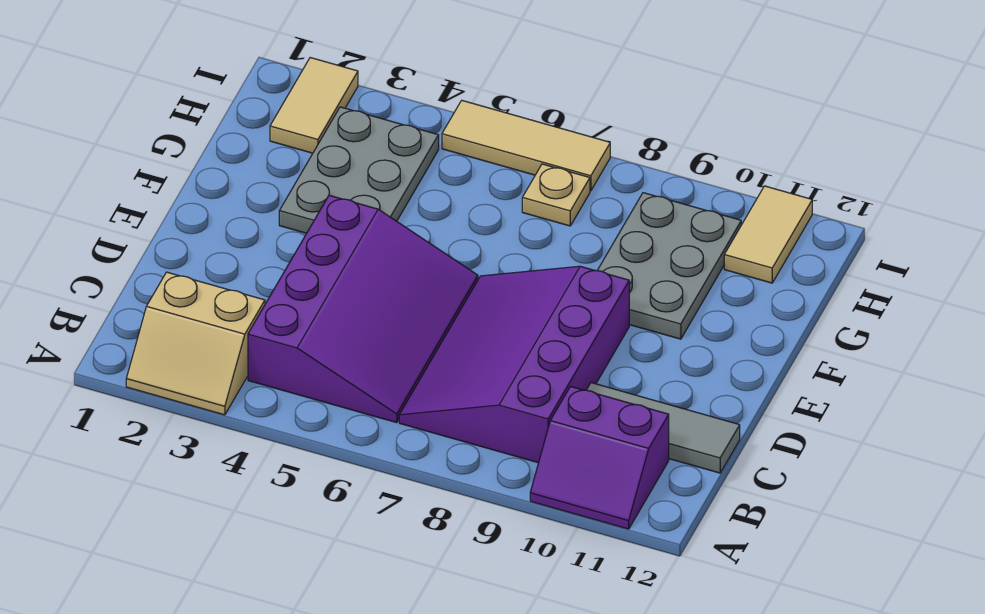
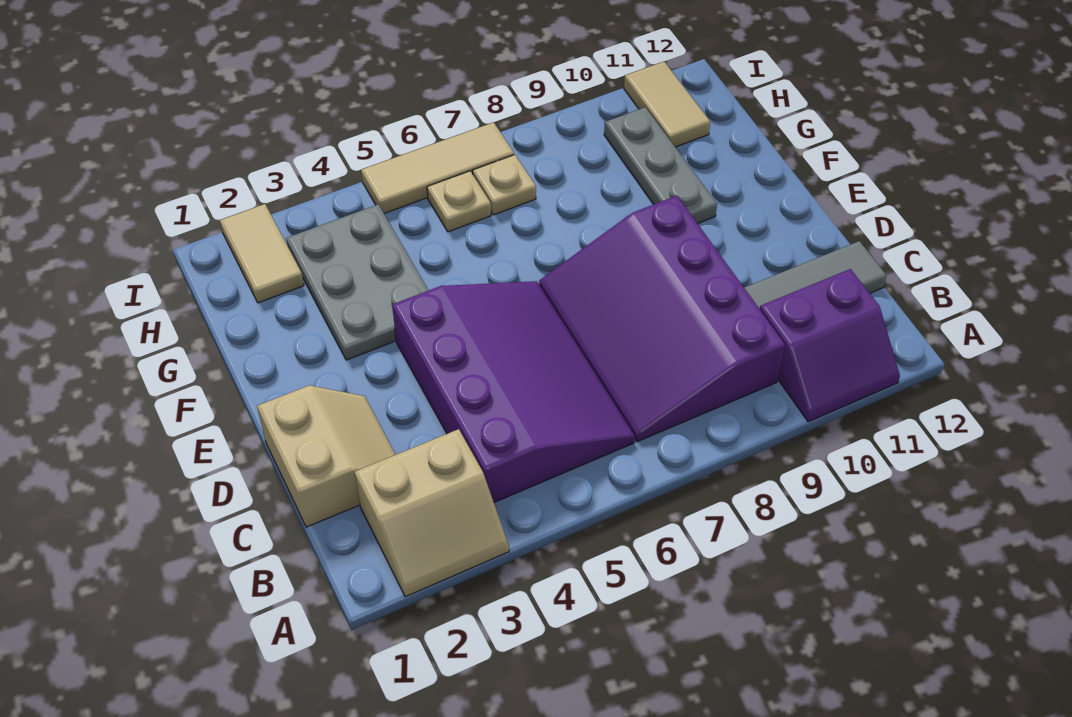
none -> tan 2x2 slope [257,385,396,527]
grey 2x3 plate [597,193,741,339] -> grey 1x3 plate [604,107,717,224]
none -> tan 1x1 plate [427,171,491,232]

